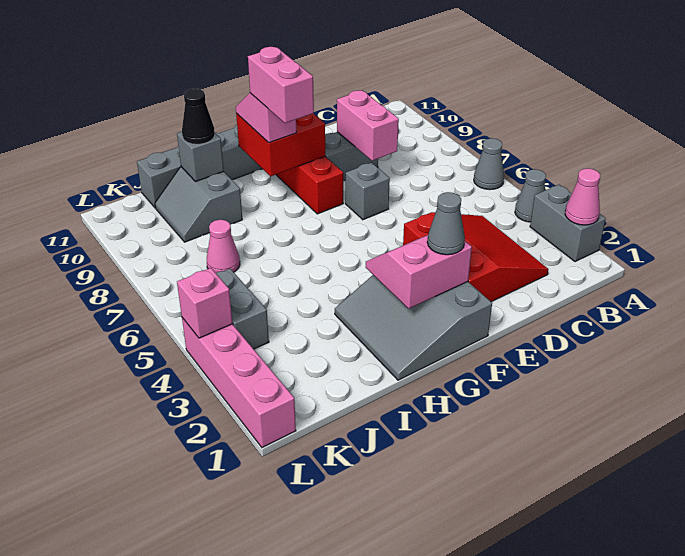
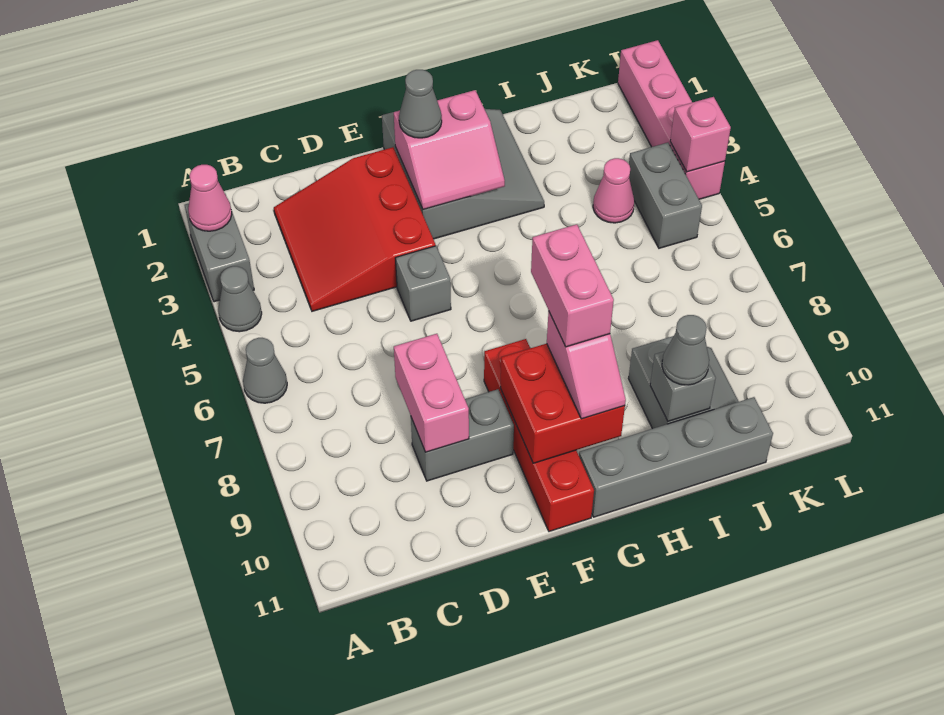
grey 1x1 brick [345,163,390,220] -> grey 1x1 brick moved to [396,246,451,321]
black 1x1 cone [182,89,215,144] -> grey 1x1 cone [662,315,709,385]
pink 1x1 cone [207,220,240,273] -> pink 1x1 cone moved to [593,158,634,223]

